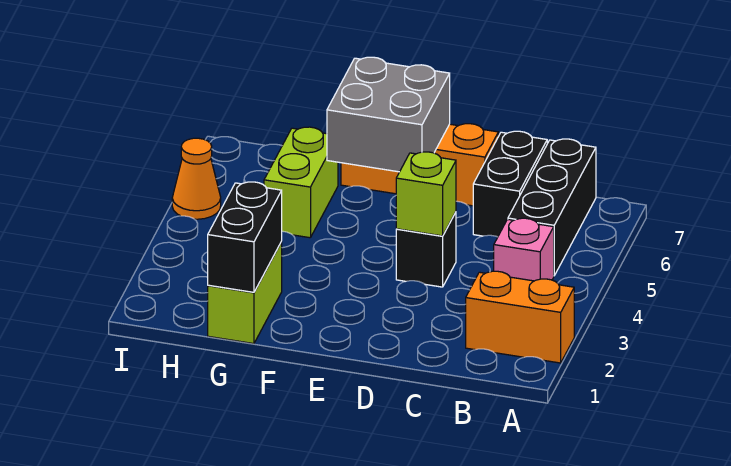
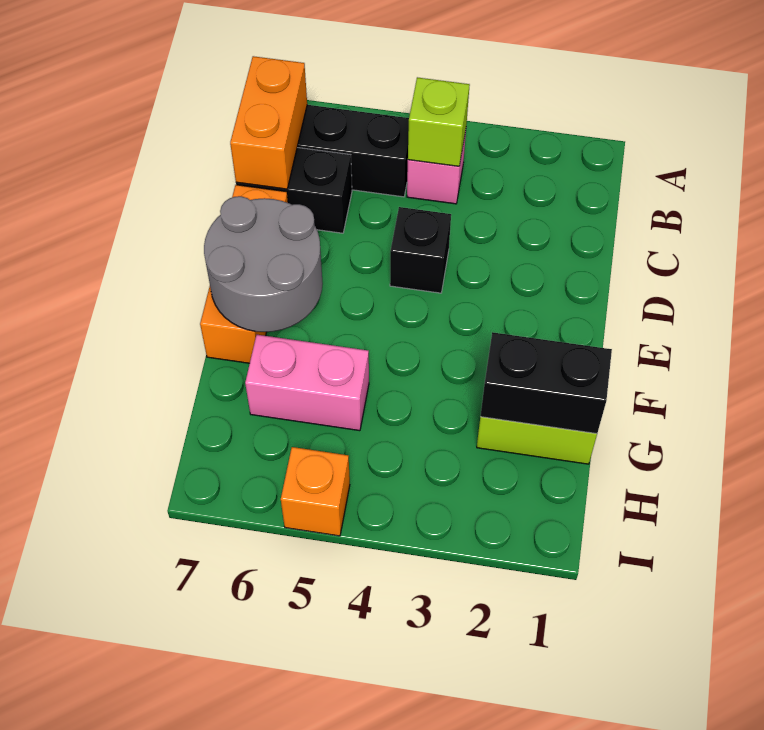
orange 1x2 brick [466,271,574,363] -> orange 1x2 brick moved to [230,56,307,189]
lime 1x1 brick [396,152,456,236] -> lime 1x1 brick moved to [408,77,470,166]
grey 2x2 brick [327,57,450,172] -> grey 2x2 round brick [204,196,323,332]
lime 1x2 brick [264,127,338,238] -> pink 1x2 brick [245,335,369,431]
orange 1x1 cone [172,138,221,219] -> orange 1x1 brick [281,447,350,536]

